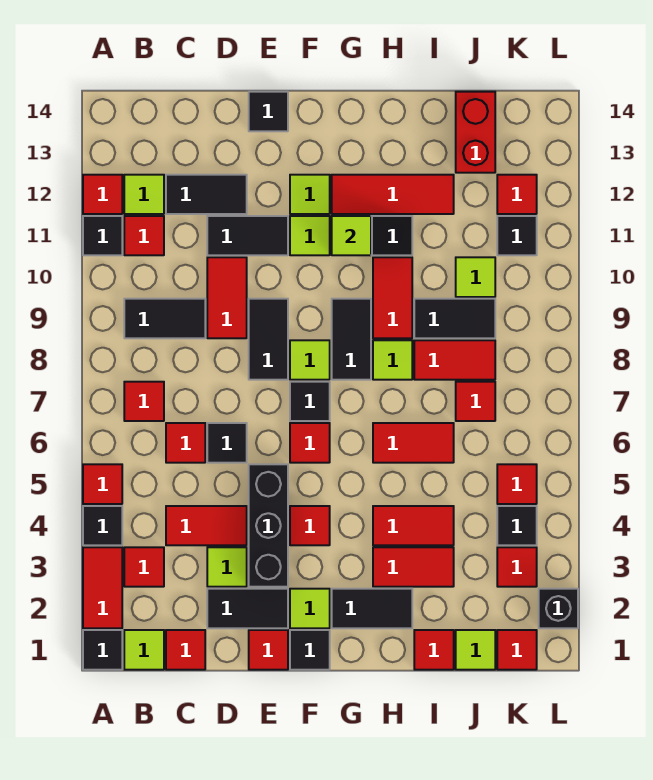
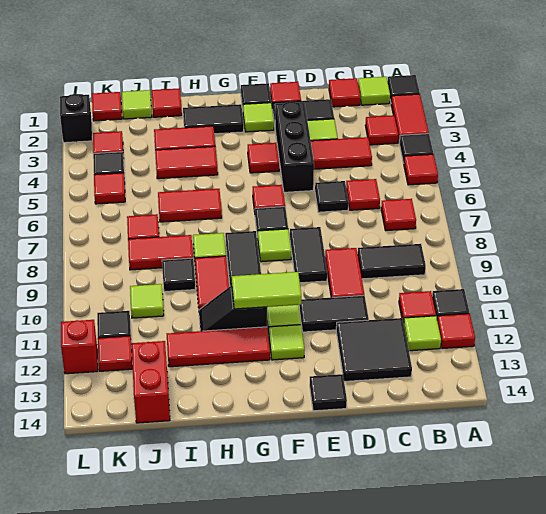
black 1x2 tile [166,175,247,214] -> black 2x2 tile [336,318,412,382]
lime 1x1 tile [332,216,371,255] -> lime 1x2 tile [232,272,301,309]
black 1x2 tile [414,299,495,338] -> black 1x1 tile [162,258,195,292]
none -> red 1x1 brick [61,320,98,374]

